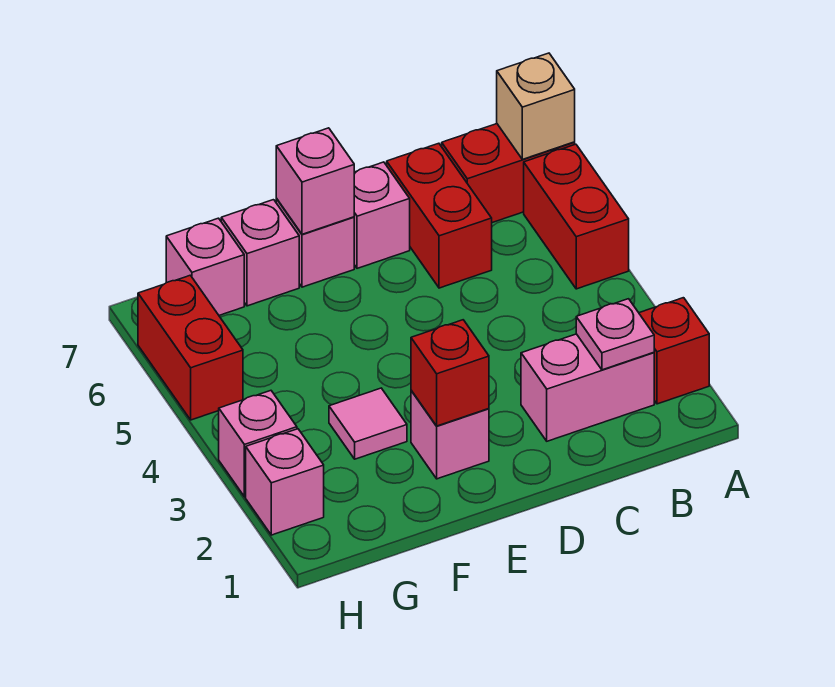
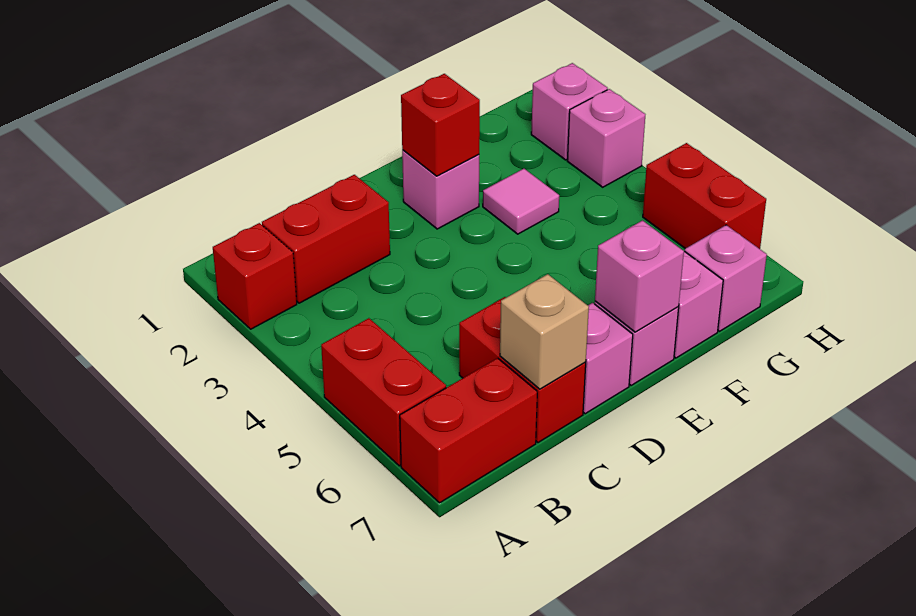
tan 1x1 brick [497,53,575,159] -> tan 1x1 brick moved to [500,274,589,389]
pink 1x2 brick [521,334,654,441] -> red 1x2 brick [262,175,390,303]
pink 1x1 plate [576,299,654,370] -> none

